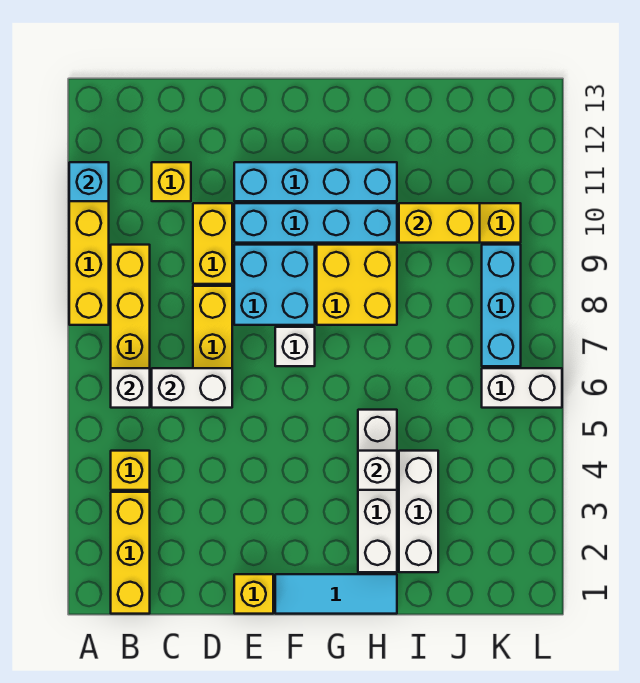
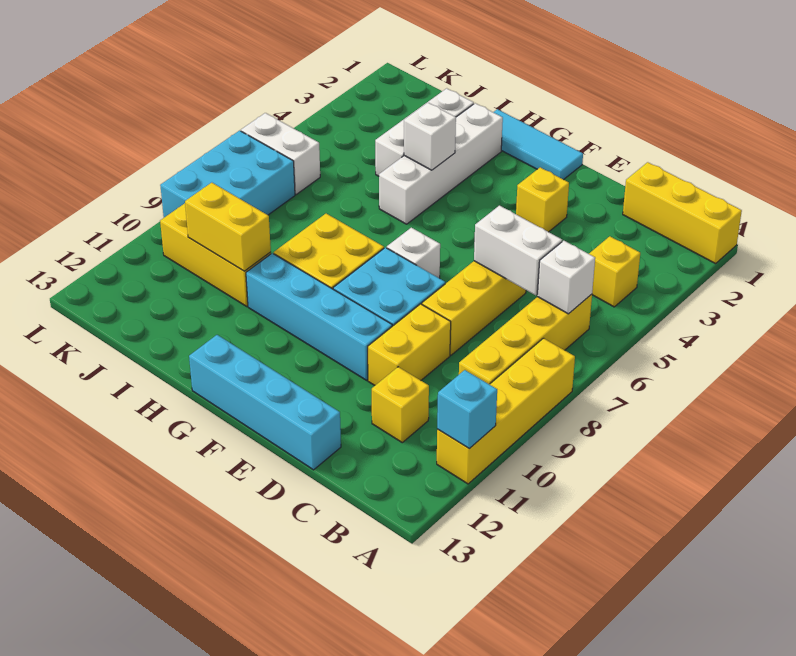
yellow 1x3 brick [111,492,150,614] -> yellow 1x3 brick turned to [623,162,742,264]
yellow 1x1 brick [234,574,273,614] -> yellow 1x1 brick moved to [516,167,569,232]
cyan 1x4 brick [234,162,397,201] -> cyan 1x4 brick moved to [189,335,341,470]
cyan 1x3 brick [482,245,521,366] -> cyan 2x3 brick [160,131,295,217]

